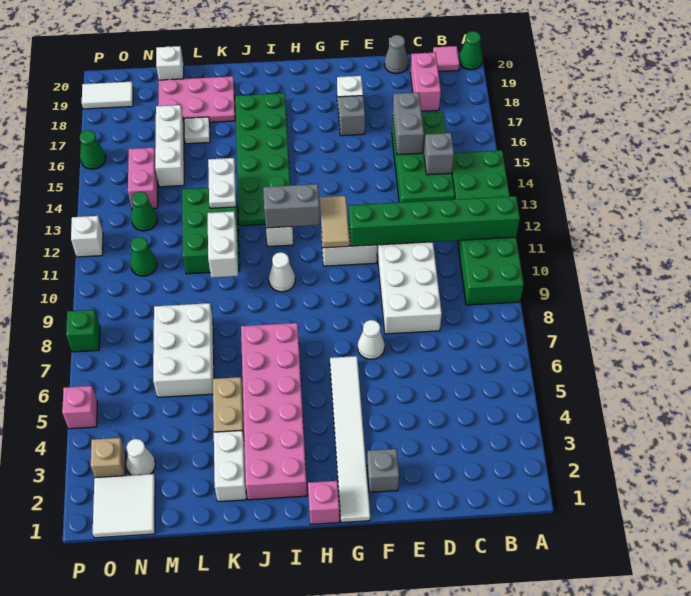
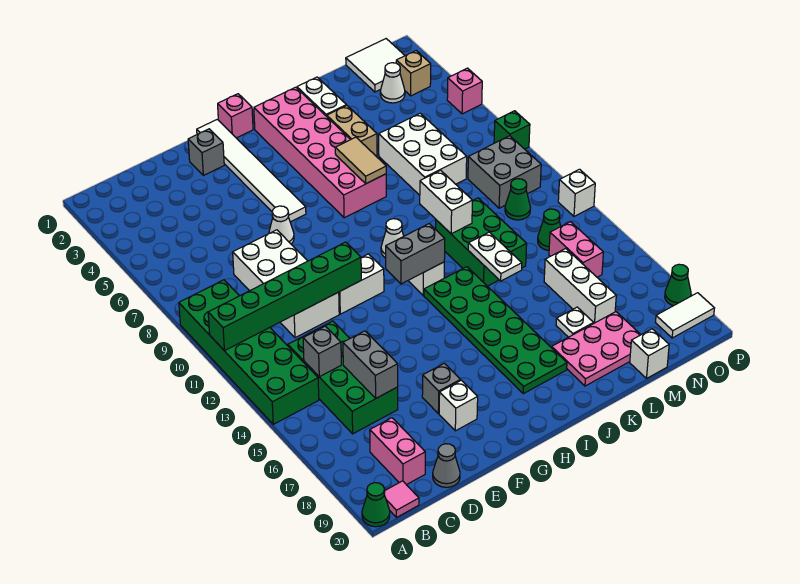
tan 1x2 tile [320,196,350,248] -> tan 1x2 tile moved to [335,137,386,184]
none -> grey 2x2 brick [468,136,541,208]
green 1x1 cone [80,130,106,169] -> green 1x1 cone moved to [665,264,691,306]

